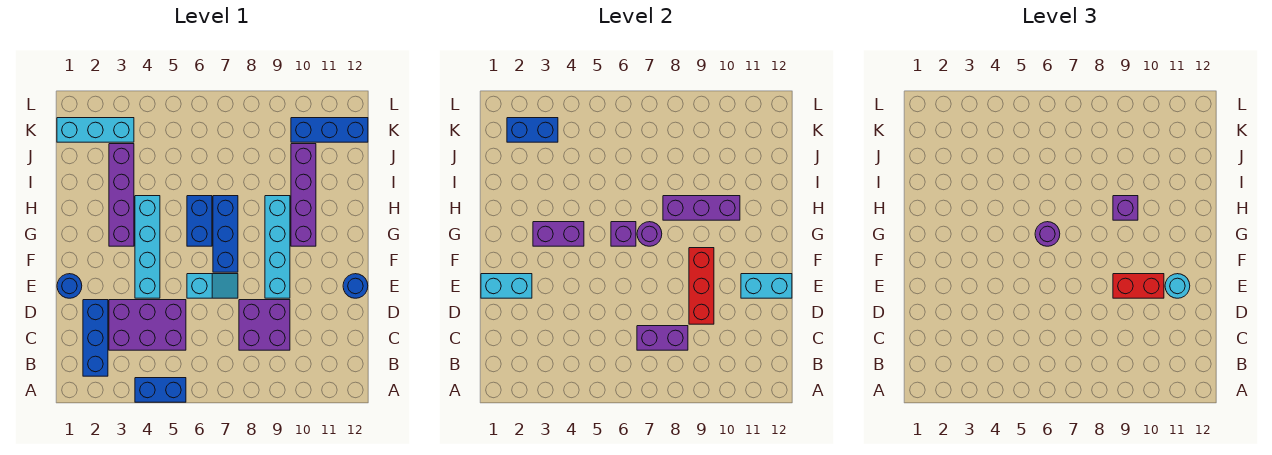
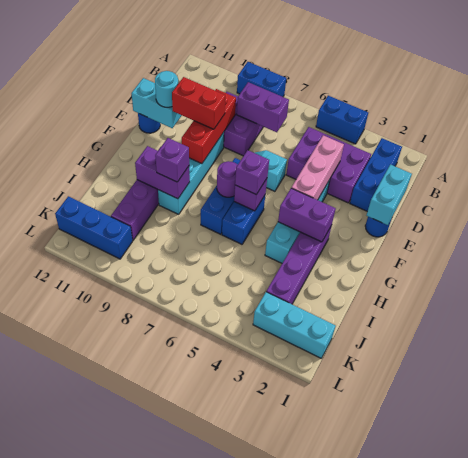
none -> pink 1x3 brick [291,135,344,200]
cyan 1x2 brick [481,274,532,298] -> cyan 1x2 brick turned to [366,164,412,225]
purple 1x1 round brick [1035,222,1060,246] -> purple 1x1 brick [235,150,269,194]
purple 1x3 brick [663,196,740,220] -> purple 1x2 brick [135,146,190,199]
blue 1x2 brick [507,118,558,142] -> blue 1x2 brick moved to [237,62,286,97]

